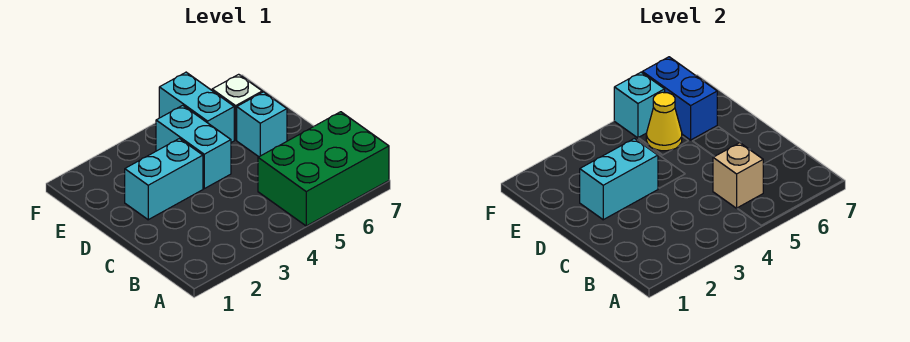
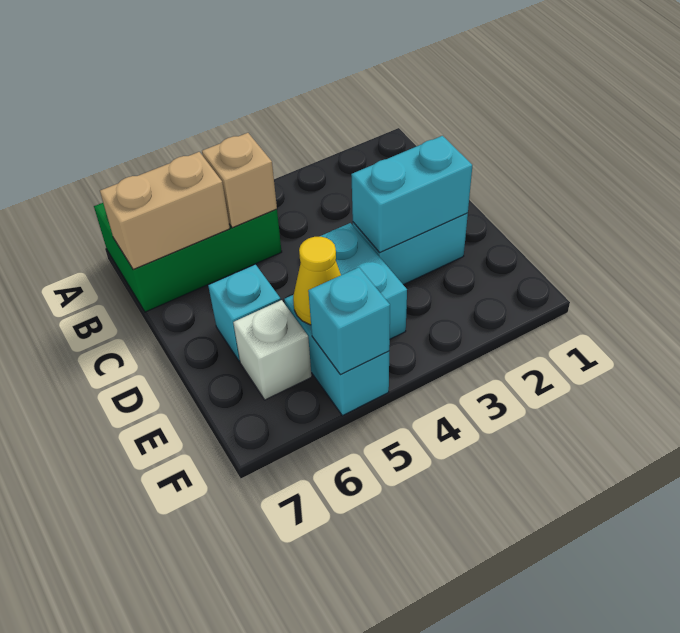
none -> tan 1x2 brick [100,152,230,270]
blue 1x2 brick [642,57,717,140] -> none

